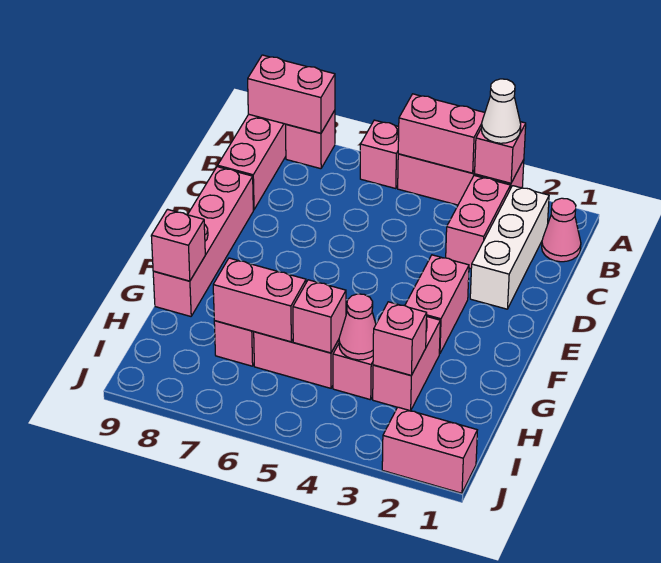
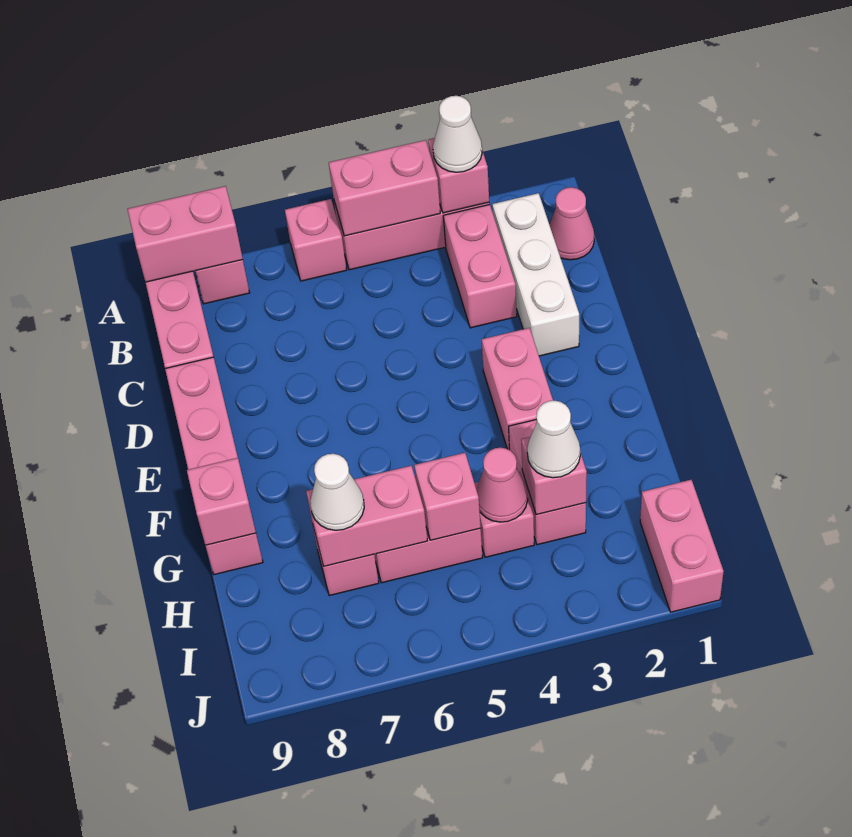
none -> white 1x1 cone [527,401,580,478]
none -> white 1x1 cone [310,454,364,530]
pink 1x2 brick [382,407,477,493] -> pink 1x2 brick turned to [640,480,724,612]

